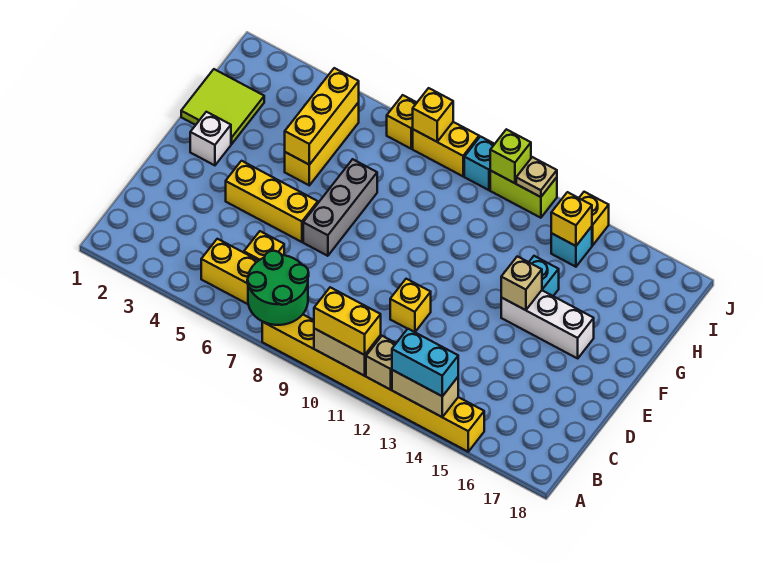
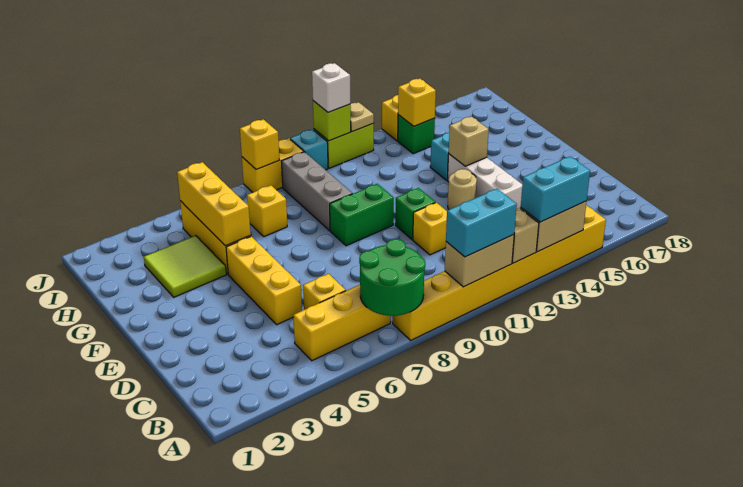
yellow 1x2 brick [314,287,381,355] -> cyan 1x2 brick [446,189,517,257]
yellow 1x3 brick [226,161,318,242] -> yellow 1x3 brick turned to [226,236,302,325]
grey 1x3 brick [303,159,377,256] -> grey 1x3 brick moved to [281,152,352,231]
none -> green 1x1 brick [395,188,436,240]
none -> tan 1x1 round brick [448,169,477,210]
white 1x1 brick [190,112,231,165] -> white 1x1 brick moved to [312,63,350,112]
none -> green 1x2 brick [330,184,394,246]
white 1x3 brick [501,290,594,358] -> white 1x3 brick turned to [447,154,522,209]
lime 2x2 tile [181,69,264,144] -> lime 2x2 tile moved to [144,235,226,297]
cyan 1x1 brick [551,226,592,267] -> green 1x1 brick [398,115,435,154]
yellow 1x1 brick [387,95,417,149] -> yellow 1x1 brick moved to [247,185,287,237]

